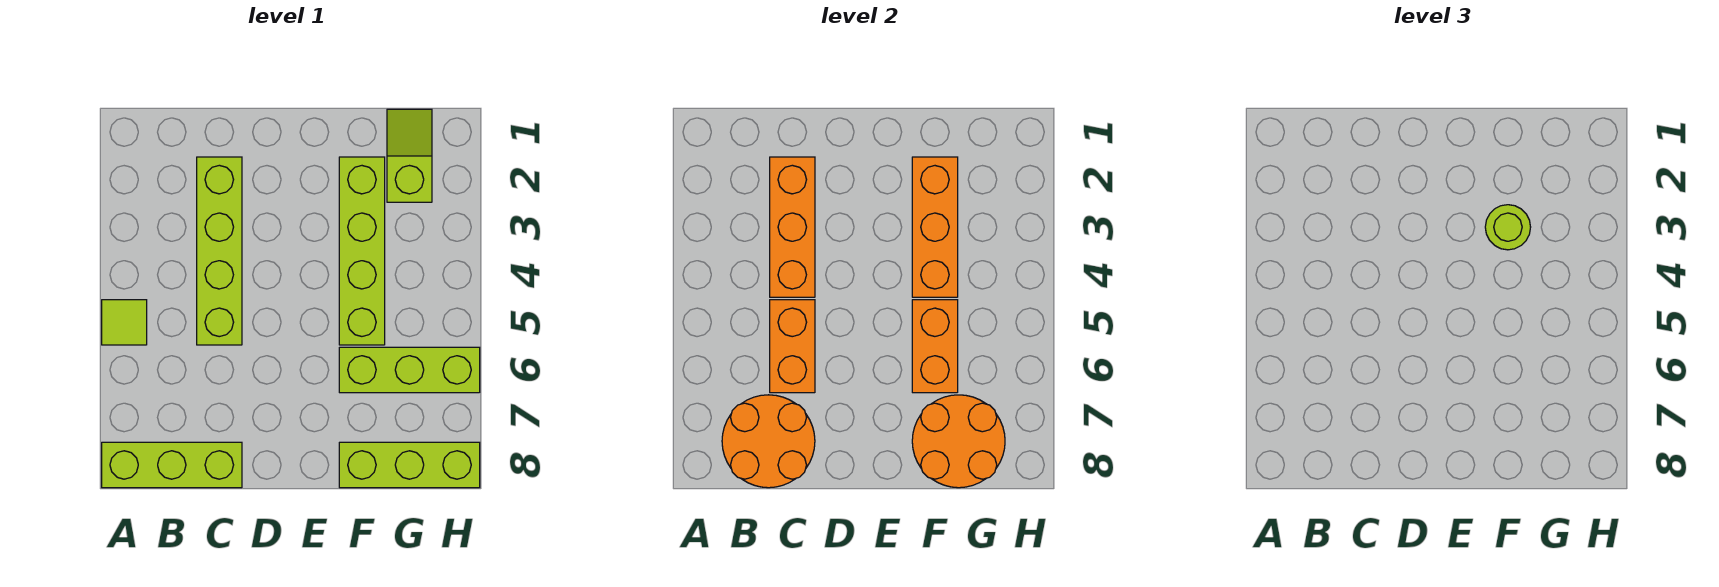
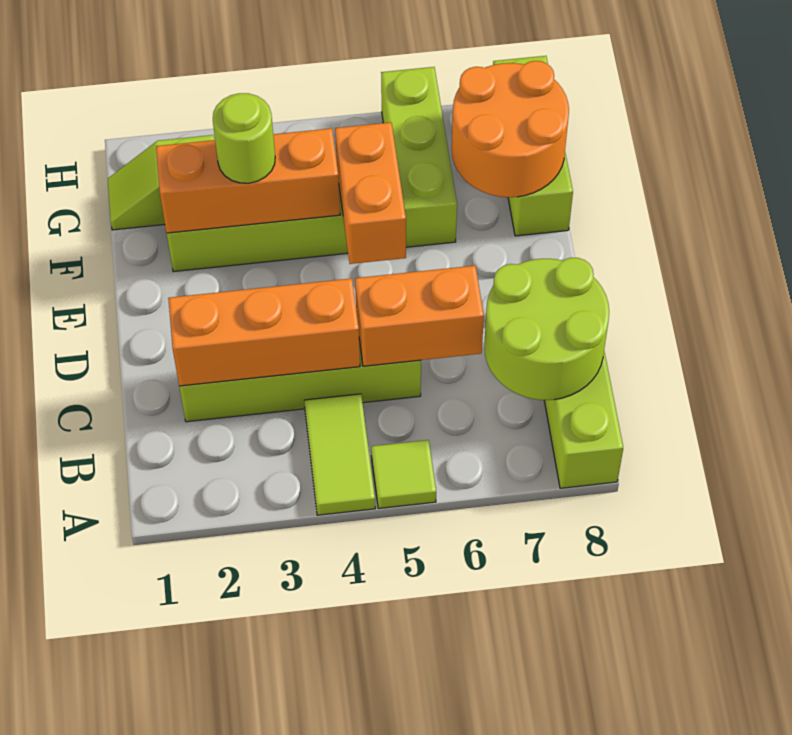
none -> lime 1x2 tile [304,394,375,515]
orange 2x2 round brick [722,395,815,488] -> lime 2x2 round brick [484,258,609,400]
orange 1x2 brick [912,300,958,393] -> orange 1x2 brick turned to [335,122,406,264]

